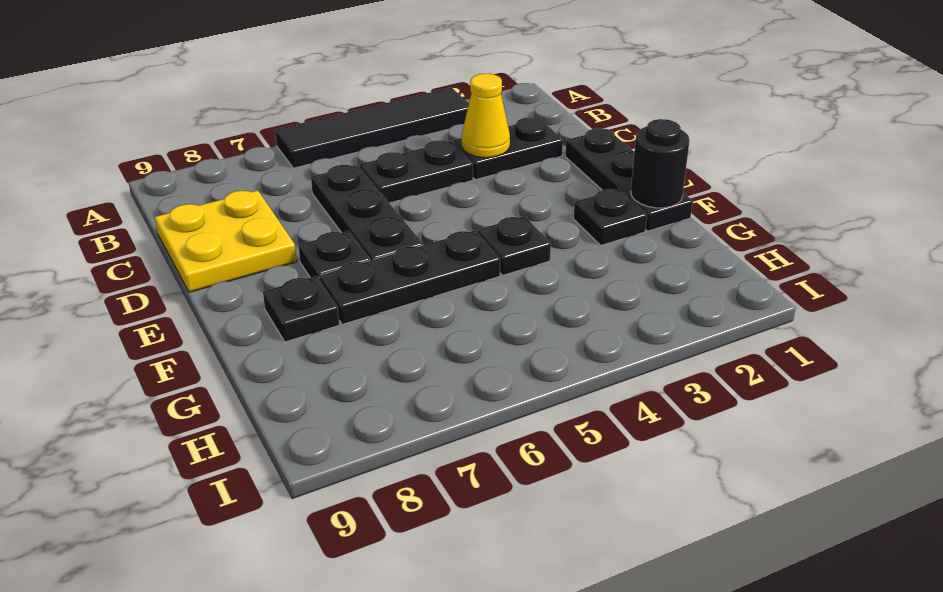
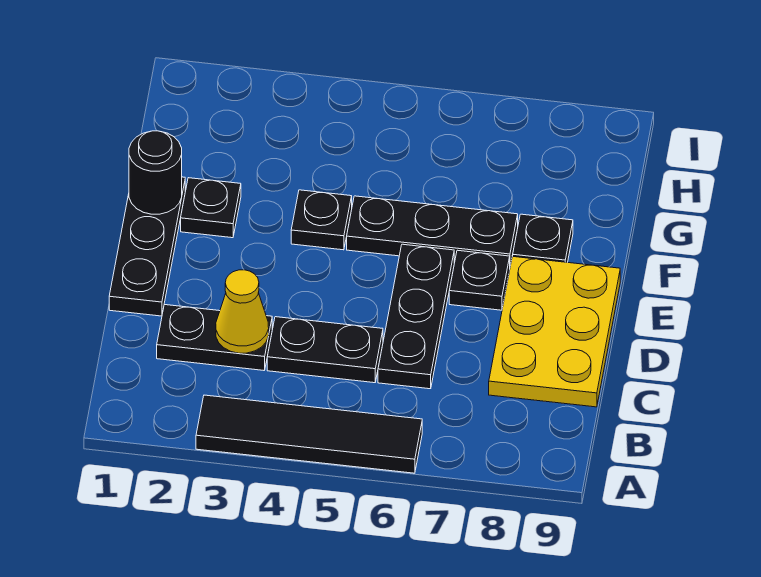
yellow 2x2 plate [155,190,297,292] -> yellow 2x3 plate [489,256,620,407]

